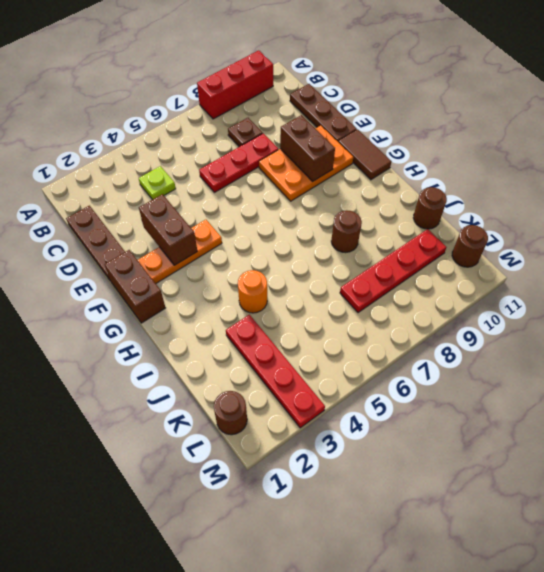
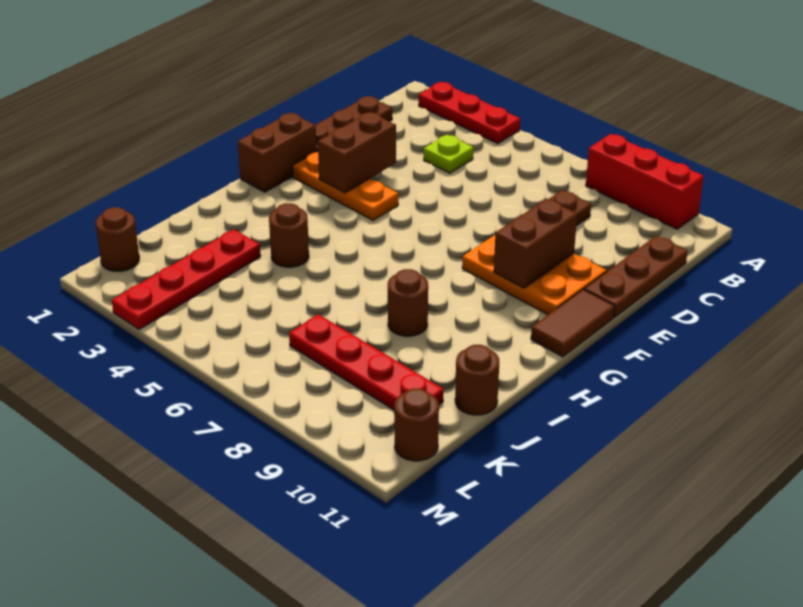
red 1x3 plate [199,133,279,192] -> red 1x3 plate moved to [419,82,520,144]
orange 1x1 round brick [238,270,267,313] -> brown 1x1 round brick [269,203,309,267]

